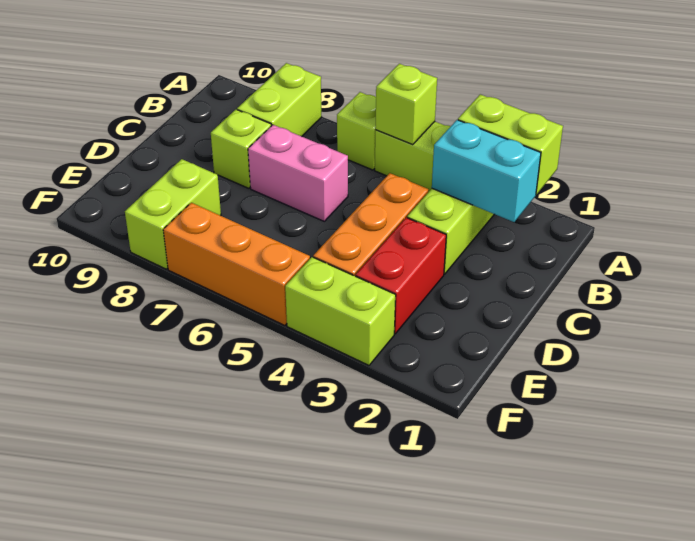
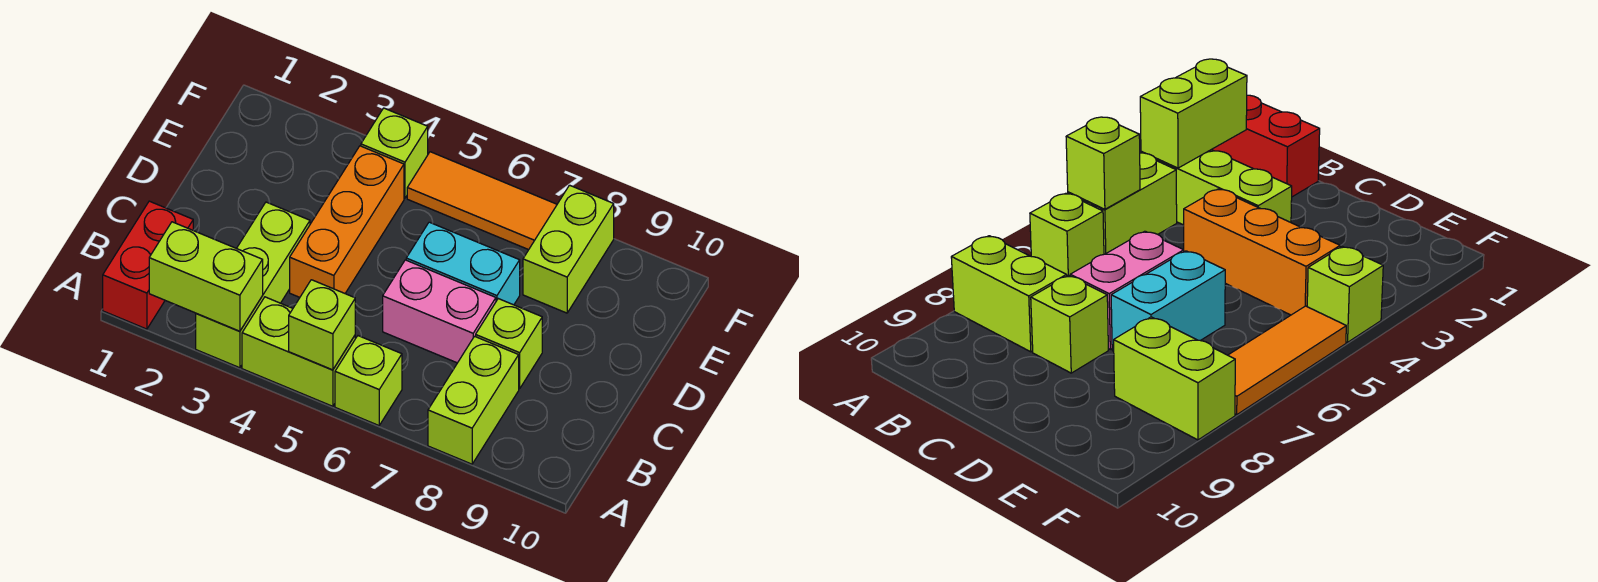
cyan 1x2 brick [432,120,541,222] -> cyan 1x2 brick moved to [406,222,520,305]
red 1x2 brick [356,218,446,334] -> red 1x2 brick moved to [103,201,193,329]
lime 1x2 brick [285,257,396,365] -> lime 1x1 brick [361,108,428,198]
orange 1x3 brick [163,203,310,325] -> orange 1x3 tile [407,152,557,250]

